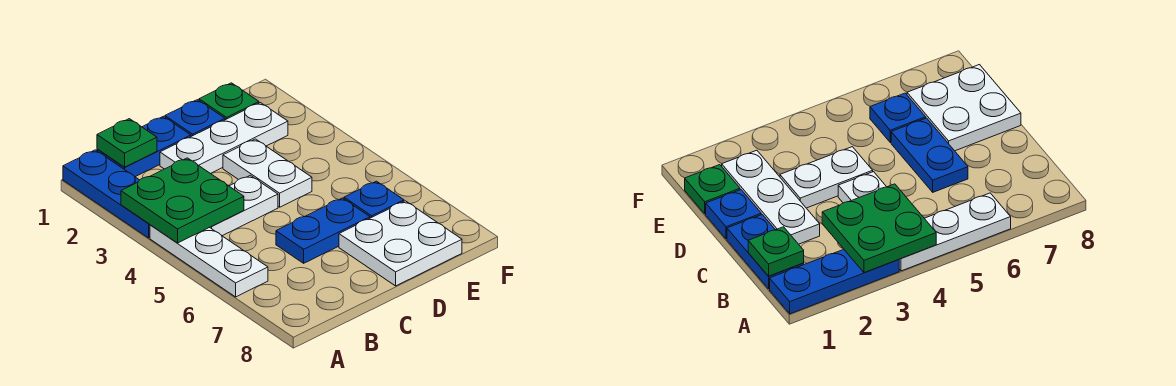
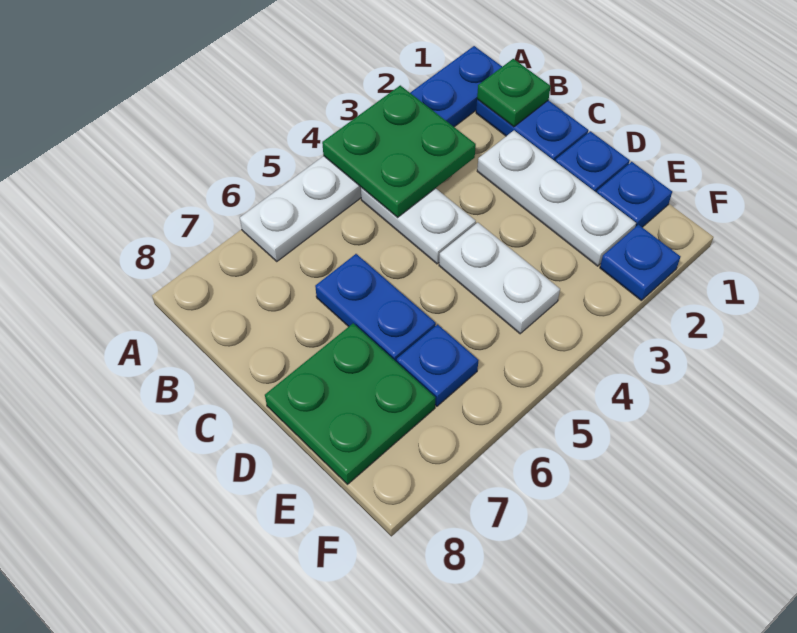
white 1x2 plate [223,139,312,207] -> white 1x2 plate turned to [439,223,560,334]
white 2x2 plate [339,201,462,286] -> green 2x2 plate [265,323,435,484]
green 1x1 plate [199,83,259,120] -> blue 1x1 plate [597,162,672,227]
none -> blue 1x1 plate [600,225,681,300]

